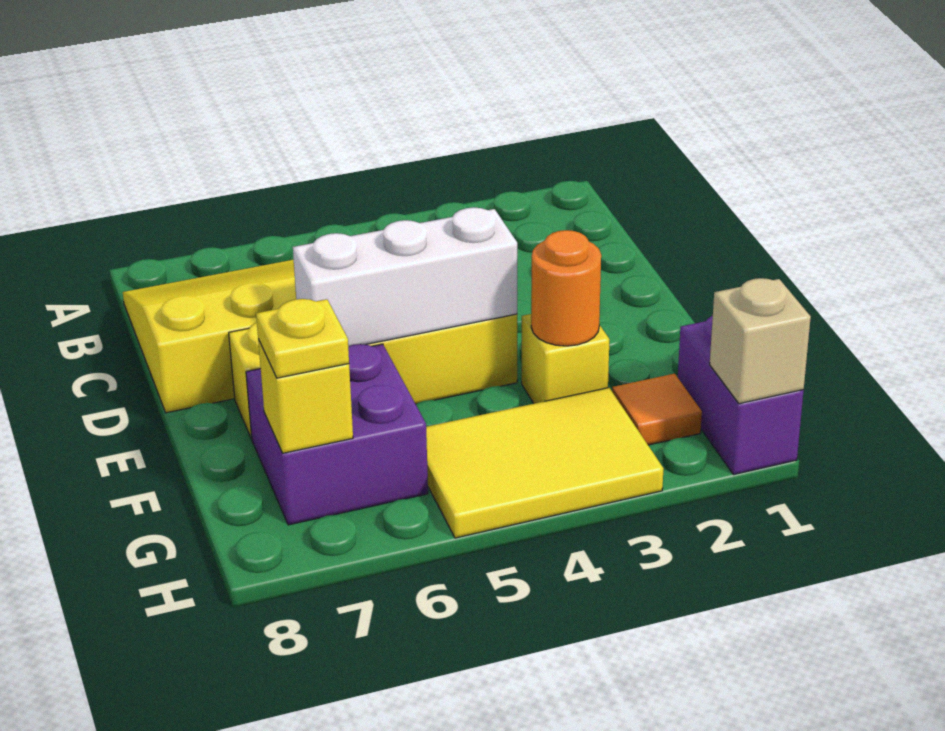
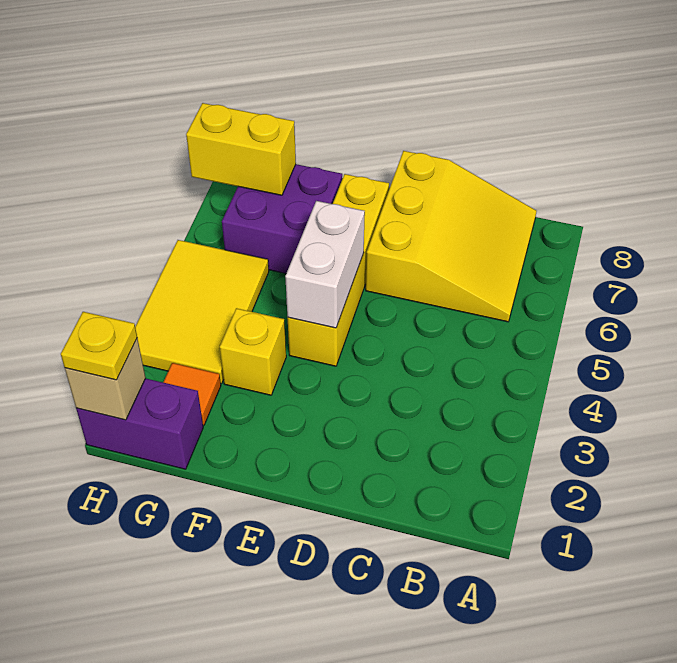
white 1x3 brick [293,207,517,346] -> white 1x2 brick [285,201,365,328]
orange 1x1 round brick [531,230,601,346] -> none
yellow 1x1 brick [258,339,353,453] -> yellow 1x2 brick [186,103,296,195]
yellow 1x1 plate [256,299,349,378] -> yellow 1x1 plate moved to [61,312,137,380]

